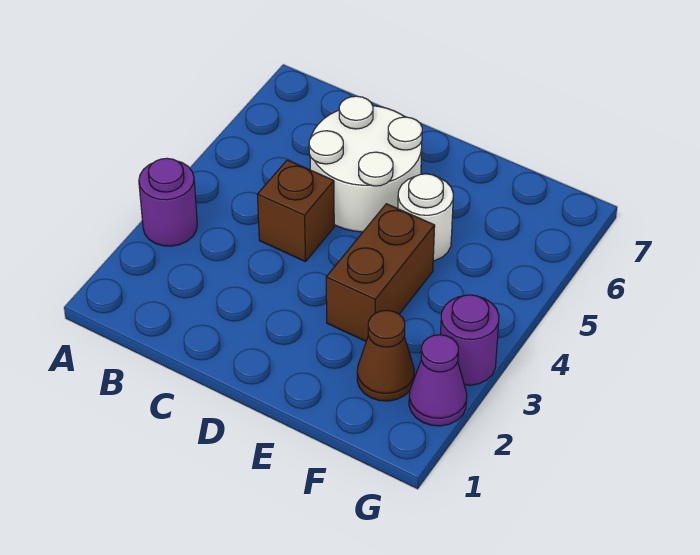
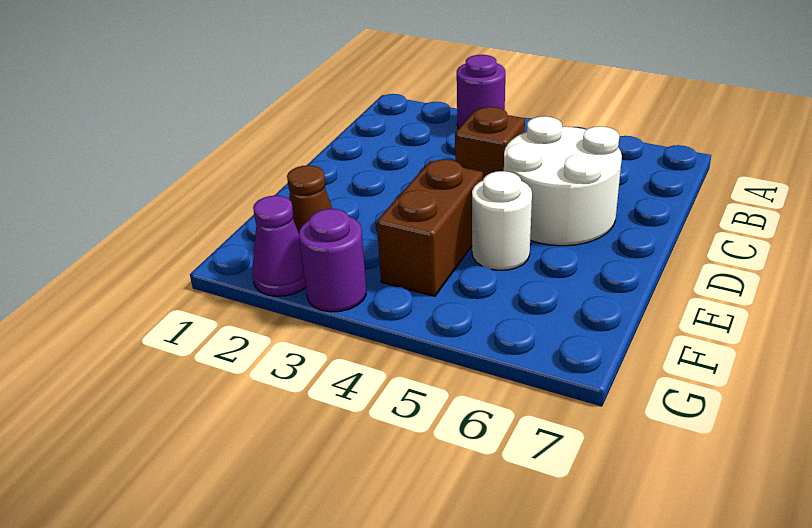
brown 1x2 brick [326,204,435,341] -> brown 1x2 brick turned to [377,160,483,296]

